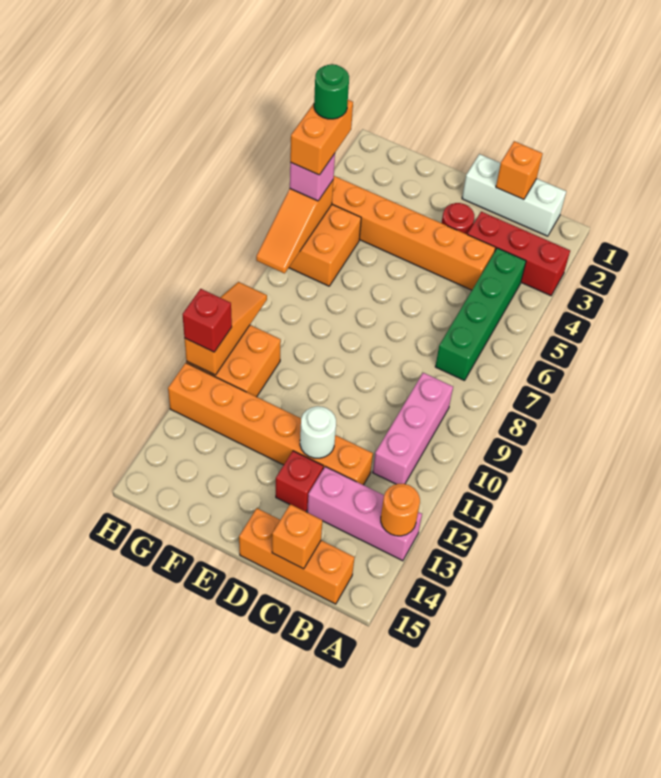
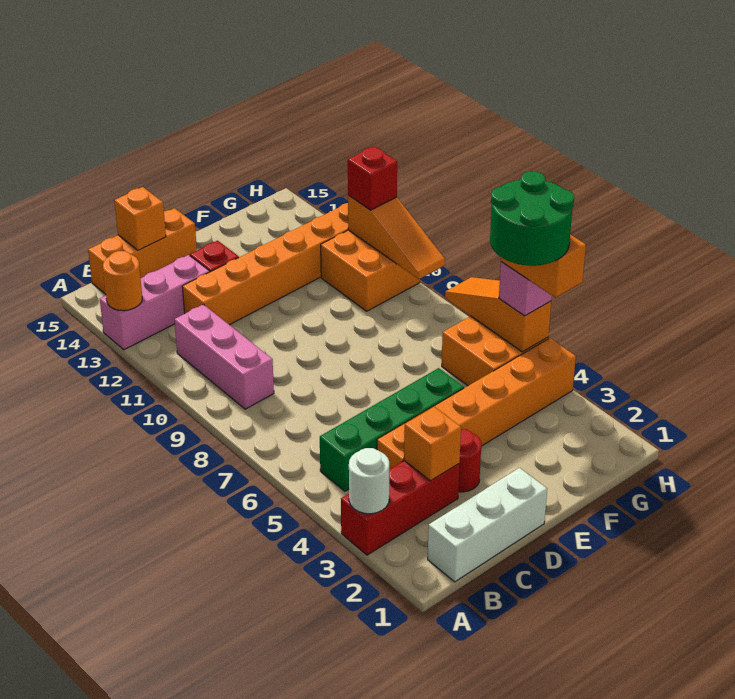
green 1x4 brick [435,248,526,381] -> green 1x4 brick turned to [320,368,464,491]
orange 1x1 brick [496,141,543,200] -> orange 1x1 brick moved to [404,407,461,481]
white 1x1 round brick [300,406,336,458] -> white 1x1 round brick moved to [349,448,389,514]
green 1x1 round brick [314,64,349,119] -> green 2x2 round brick [490,171,574,266]

